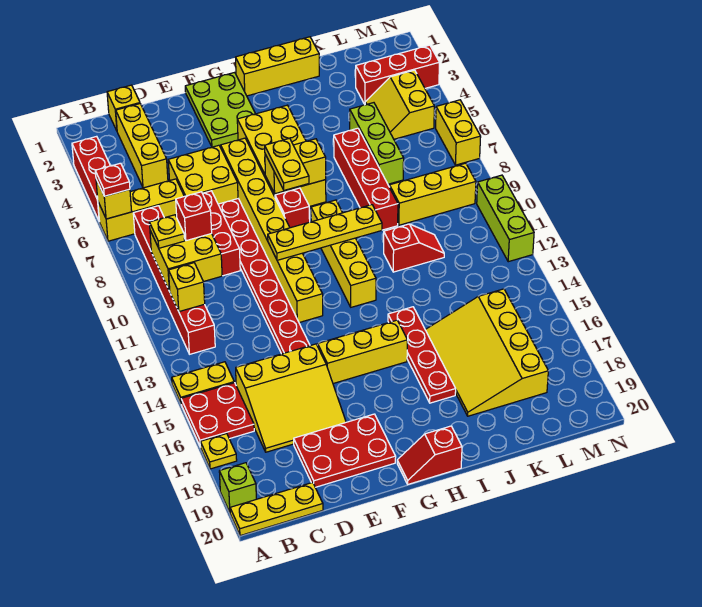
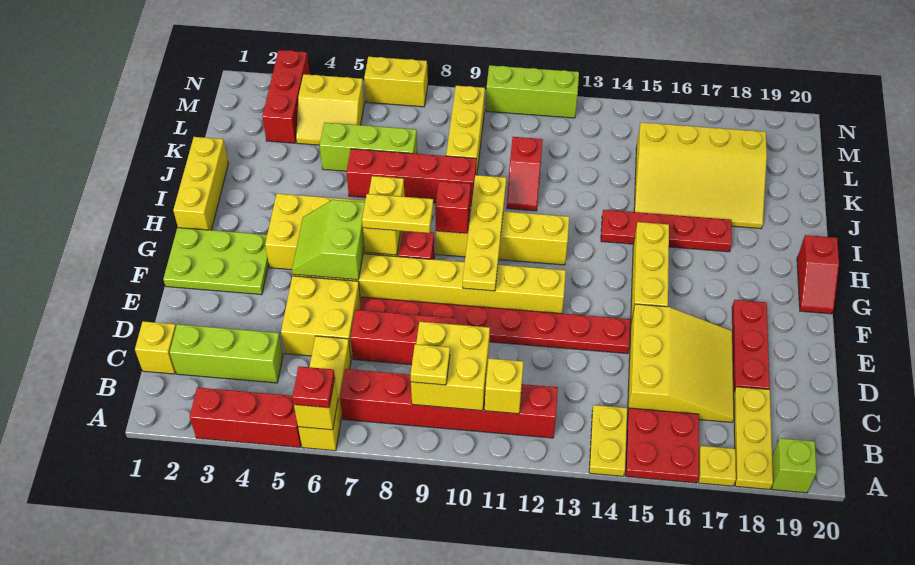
yellow 1x3 plate [230,482,323,536] -> yellow 1x3 plate moved to [734,387,773,489]
yellow 1x3 brick [116,104,168,188] -> lime 1x3 brick [170,324,283,383]
red 1x1 brick [176,192,212,241] -> red 1x1 brick moved to [435,181,471,233]
red 2x3 plate [294,414,396,487] -> red 1x3 plate [732,300,770,391]
none -> lime 2x2 slope [292,200,365,280]
red 1x2 slope [384,224,444,272] -> red 1x2 slope turned to [507,137,543,211]

